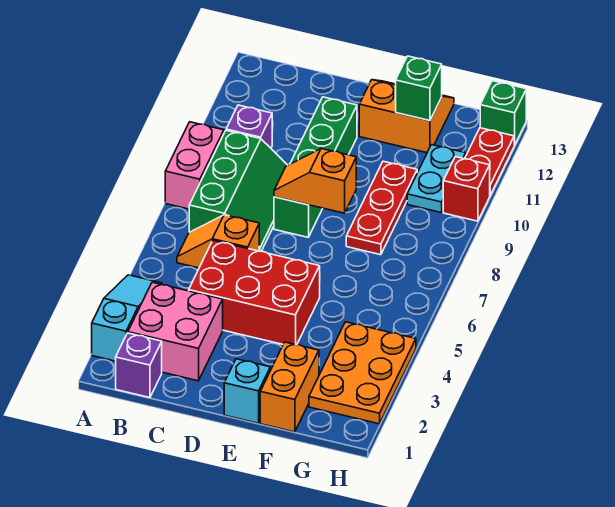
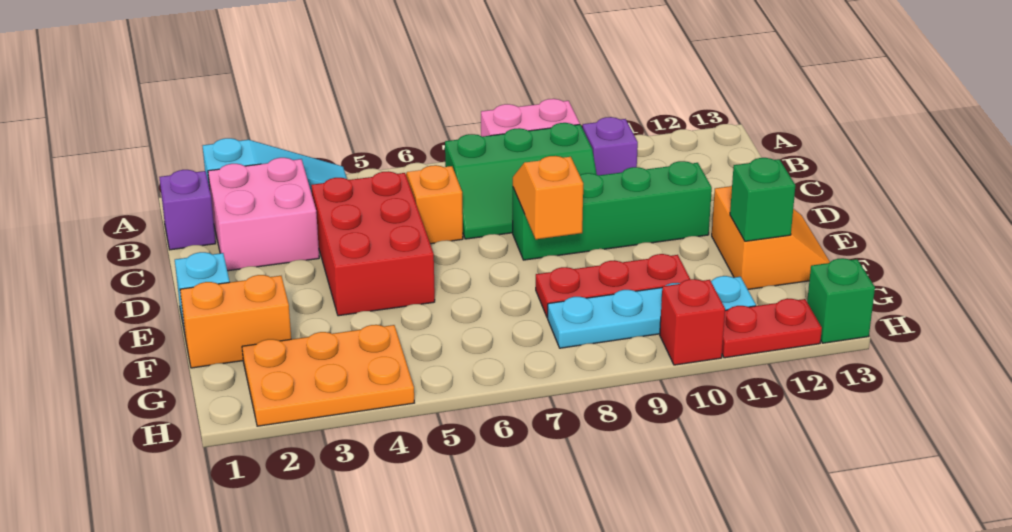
cyan 1x2 plate [407,145,466,213] -> cyan 1x4 plate [548,276,756,348]

